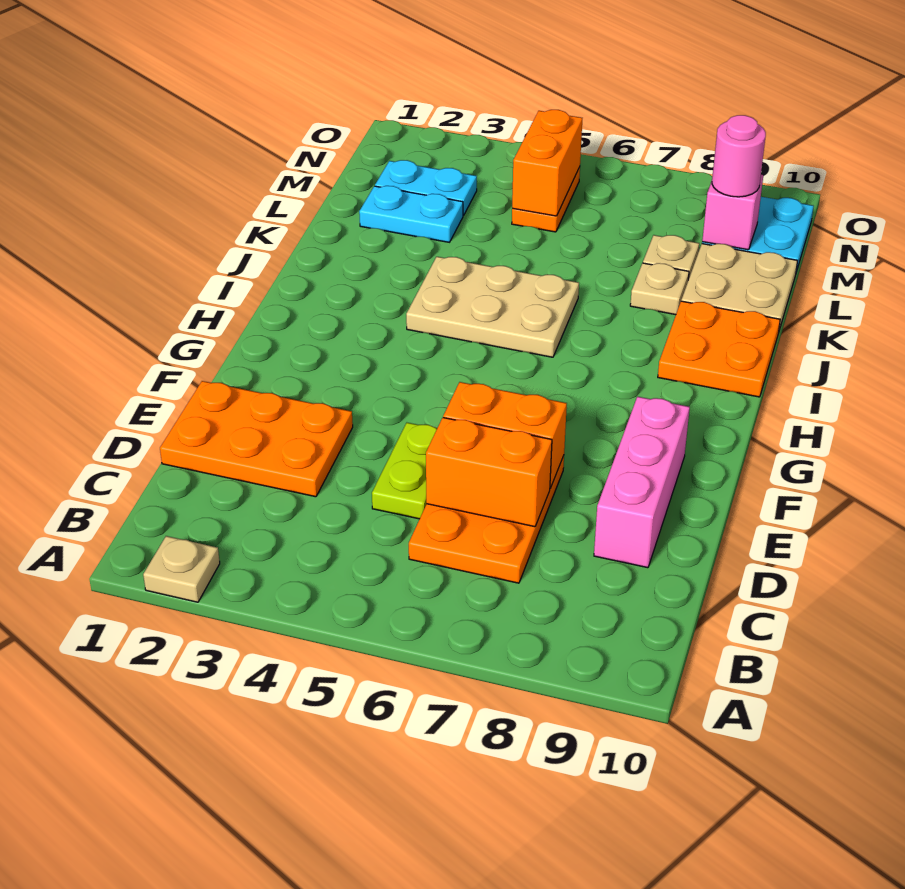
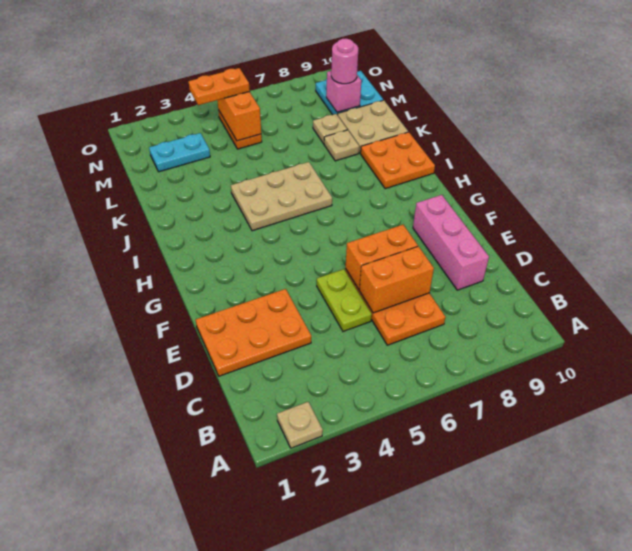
cyan 1x2 plate [359,186,463,242] -> none
none -> orange 1x2 plate [188,68,250,105]

